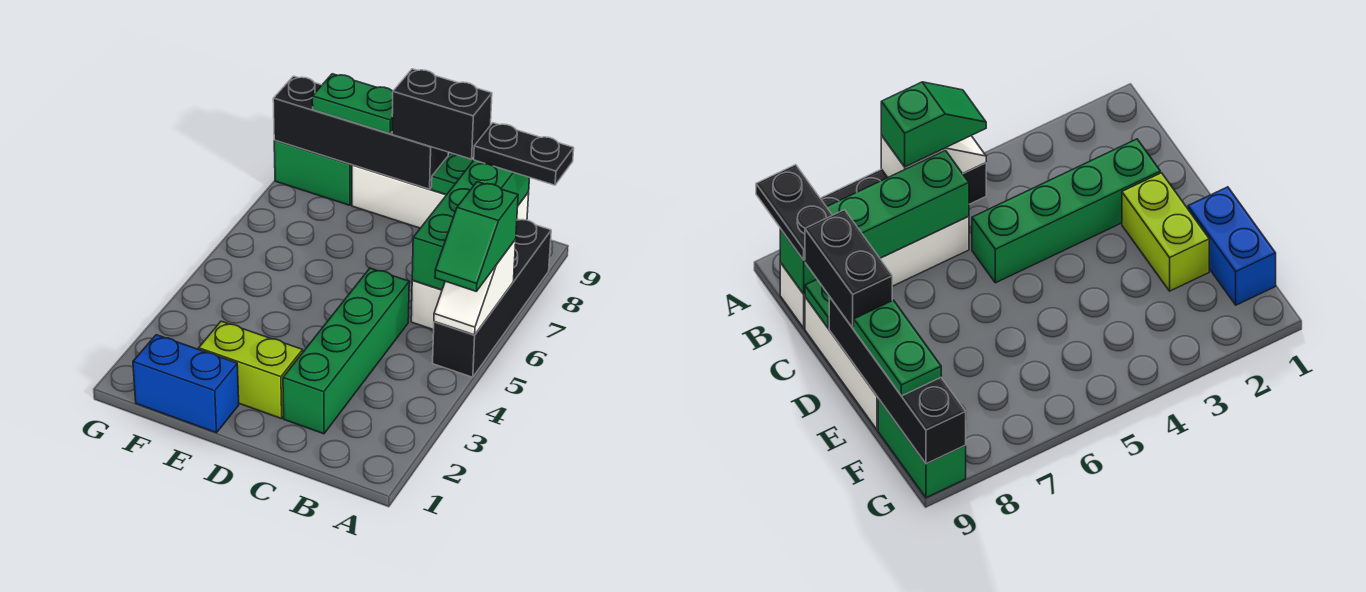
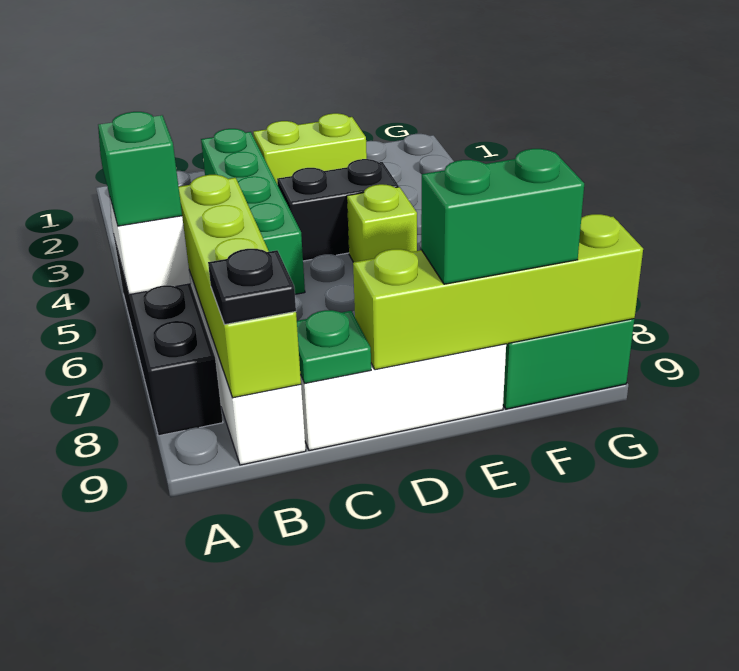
black 1x2 plate [474,123,574,185] -> black 1x1 plate [208,249,296,325]
green 1x4 brick [412,160,530,290] -> lime 1x4 brick [179,175,301,398]
black 1x2 brick [392,69,492,159] -> black 1x2 brick moved to [277,159,399,261]
black 1x4 brick [273,76,448,189] -> lime 1x4 brick [353,214,643,370]
blue 1x2 brick [133,335,239,433] -> none
none -> lime 1x1 brick [347,184,417,262]
green 1x2 plate [312,74,393,134] -> green 1x2 brick [421,149,584,284]

